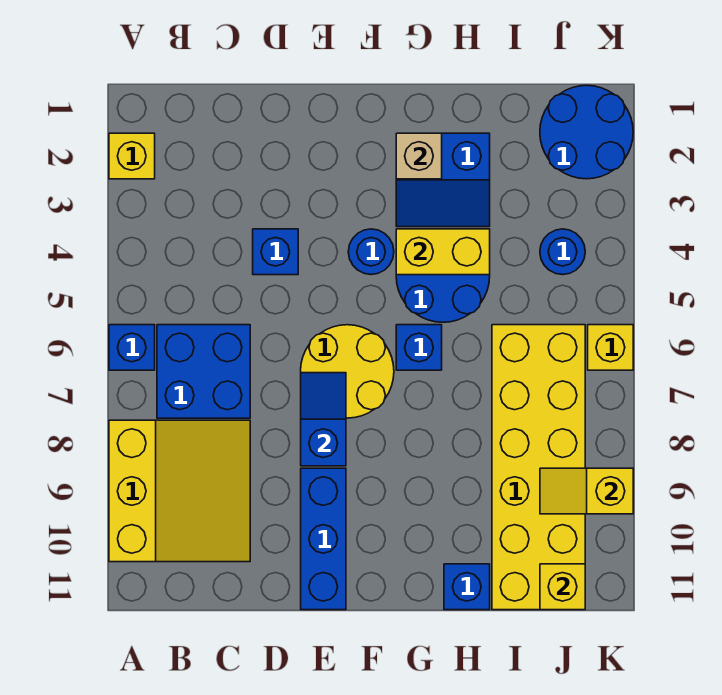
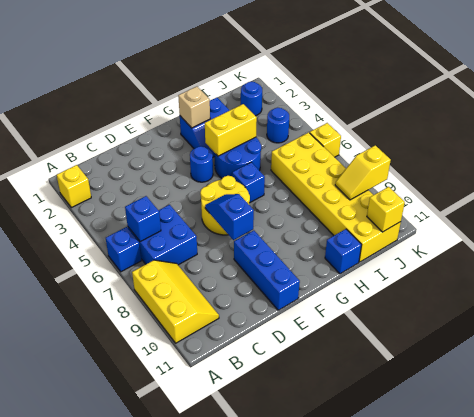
yellow 3x3 slope [109,420,250,562] -> yellow 2x3 slope [132,260,219,343]
blue 1x1 brick [253,229,298,275] -> blue 1x1 brick moved to [125,196,161,242]
blue 2x2 round brick [540,85,633,179] -> blue 1x1 round brick [241,82,262,116]

